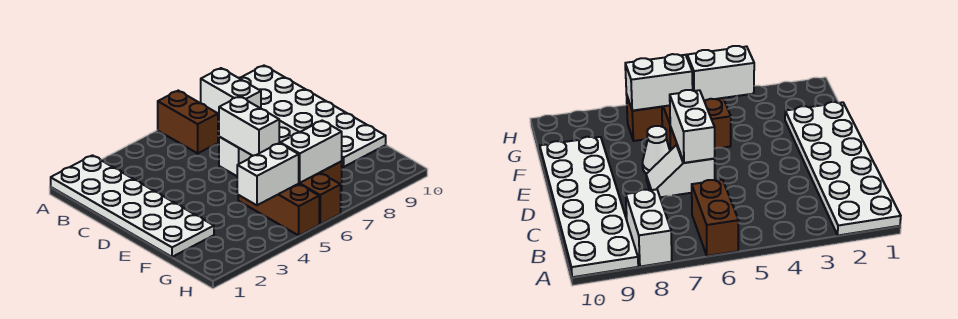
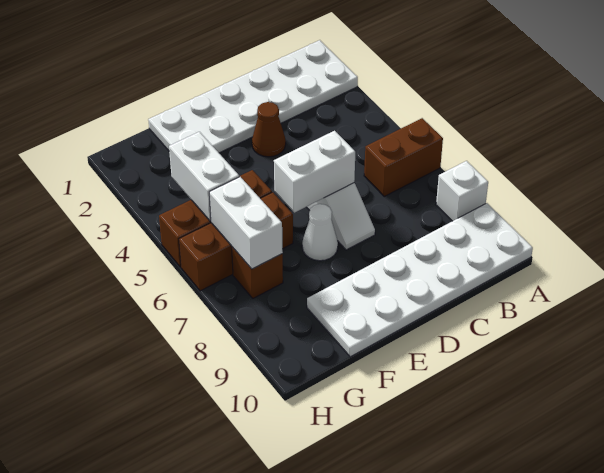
white 1x2 brick [201,68,261,118] -> white 1x1 brick [436,161,488,221]
none -> brown 1x1 cone [252,102,286,157]

